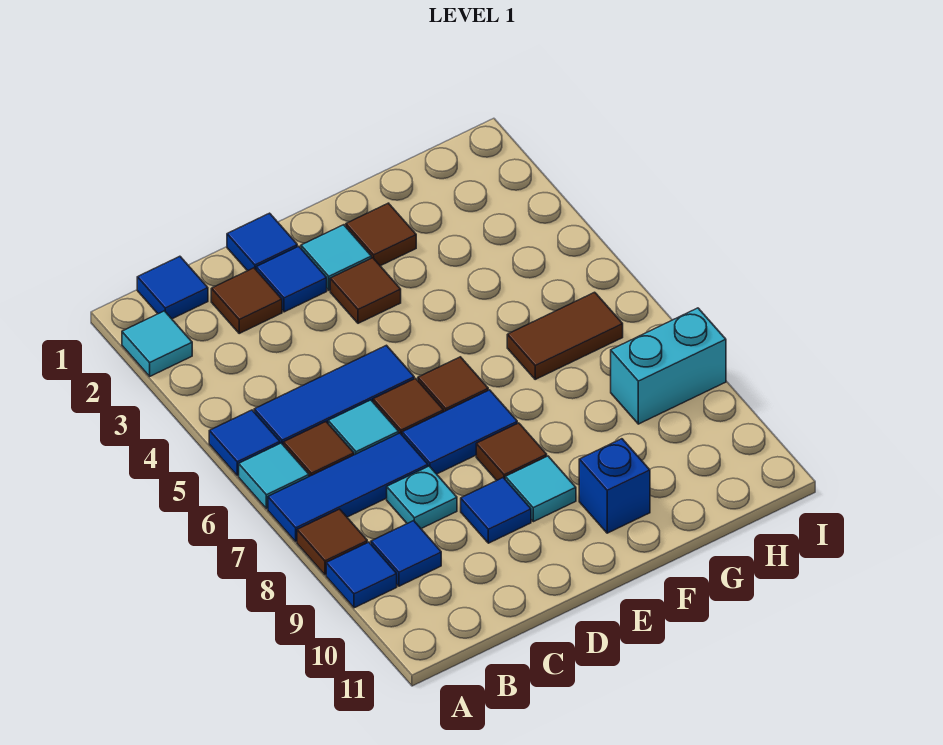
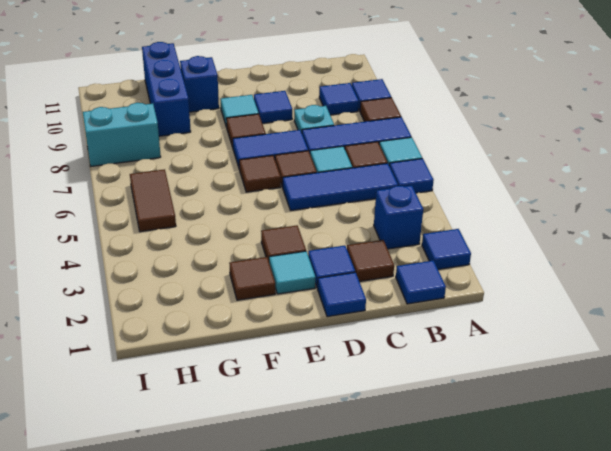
cyan 1x1 tile [122,311,192,376] -> blue 1x1 tile [422,229,471,269]
none -> blue 1x1 brick [374,186,423,249]
brown 1x2 tile [507,292,623,379] -> brown 1x2 tile turned to [130,169,176,232]
none -> blue 1x3 brick [142,42,191,136]

